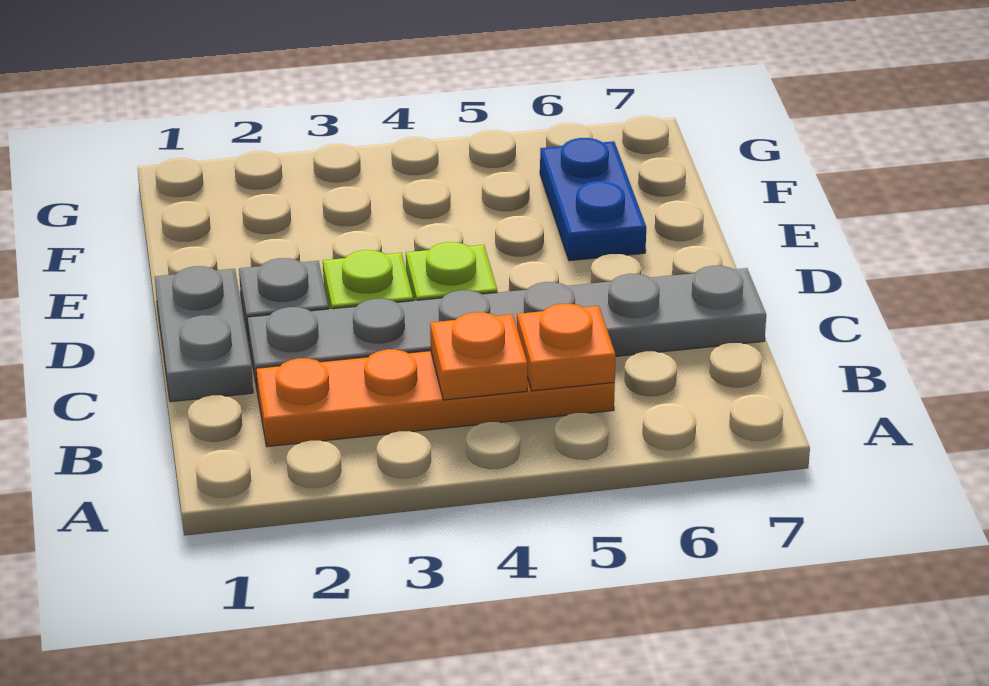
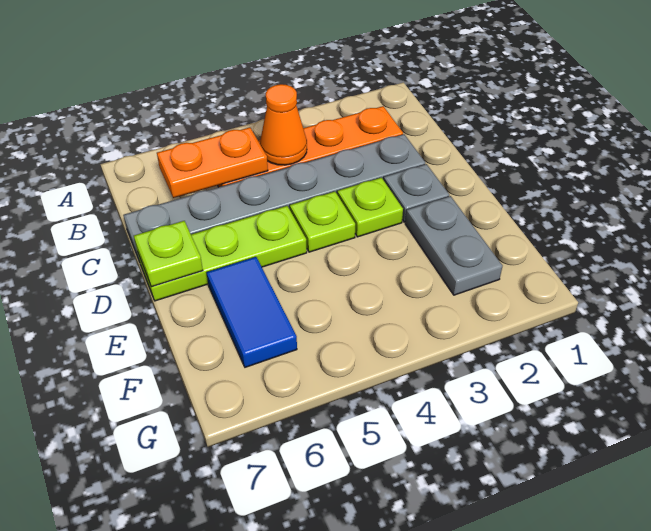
orange 1x1 plate [430,312,528,400] -> orange 1x1 cone [260,84,307,165]
orange 1x1 plate [517,304,616,391] -> orange 1x2 plate [157,127,268,198]
grey 1x2 plate [155,266,253,402] -> grey 1x2 plate moved to [405,196,502,295]
none -> lime 1x3 plate [138,206,307,301]
none -> lime 1x1 plate [134,221,203,287]
blue 1x2 plate [540,138,646,261] -> blue 1x2 tile [206,257,297,367]

